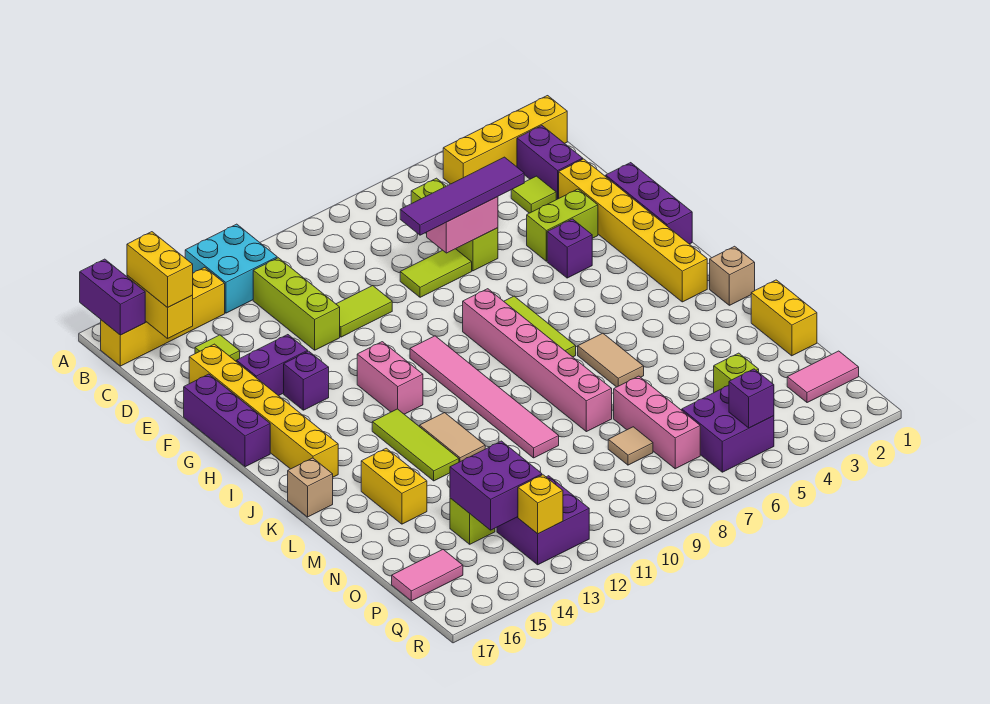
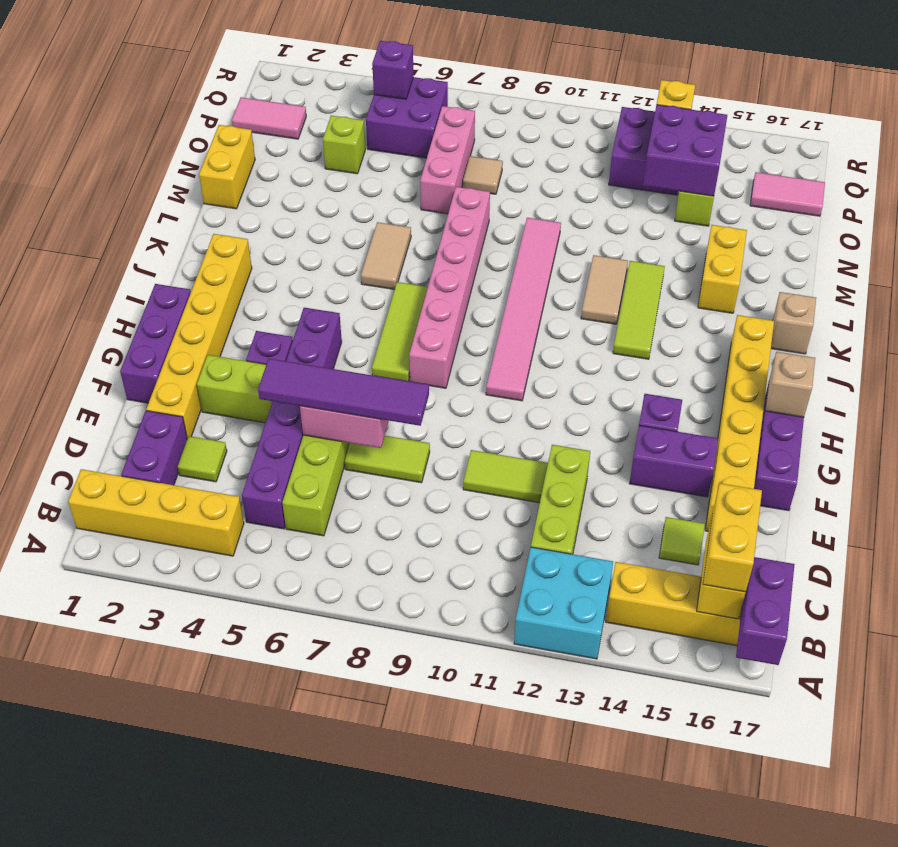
none -> purple 1x6 brick [242,308,342,529]
pink 1x2 brick [357,342,423,414] -> none
tan 1x1 brick [710,246,755,305] -> tan 1x1 brick moved to [765,352,815,417]

